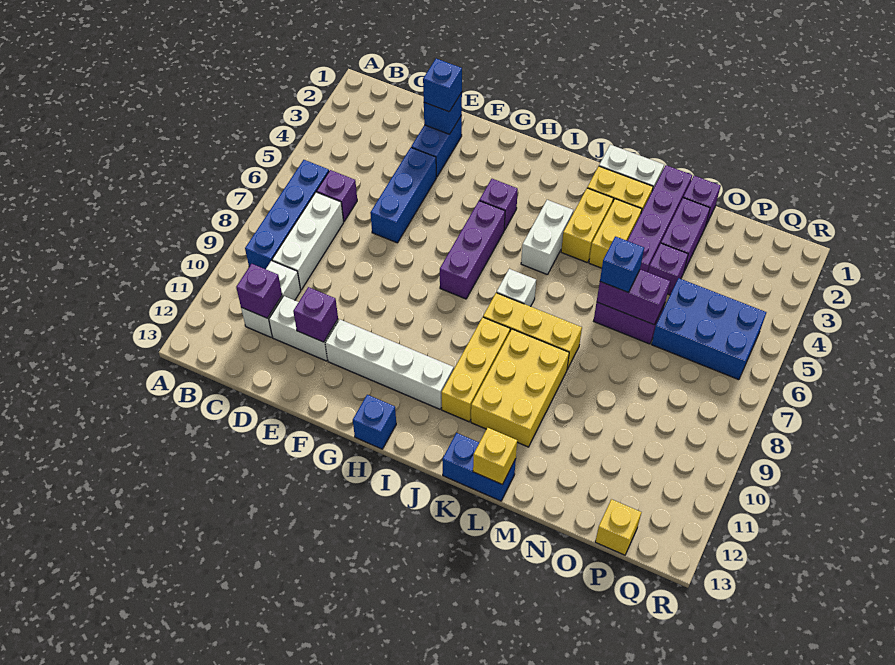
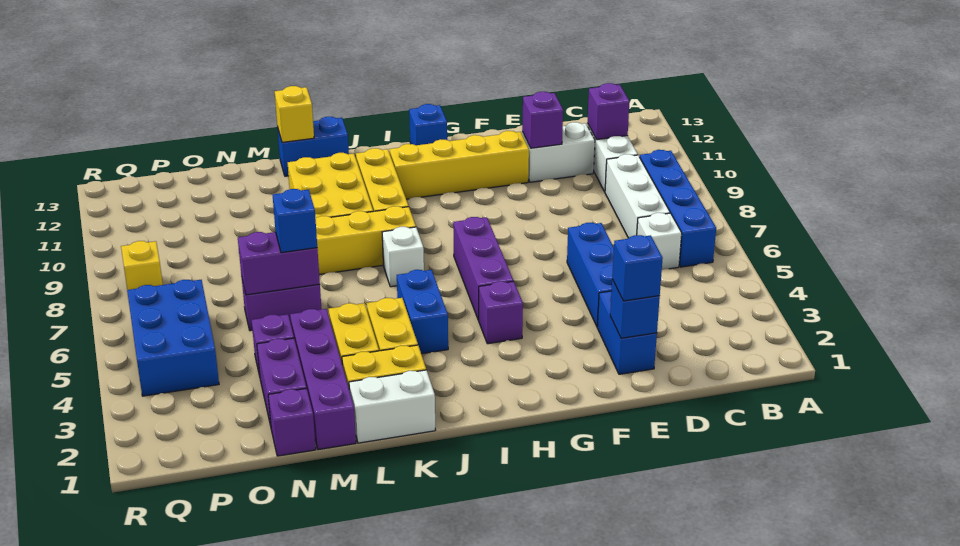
purple 1x1 brick [317,170,357,221] -> white 1x1 brick [637,213,682,270]
white 1x4 brick [325,320,454,409] -> yellow 1x4 brick [390,131,529,199]
white 1x2 brick [521,200,573,275] -> blue 1x2 brick [397,270,448,354]
blue 2x3 brick [651,278,766,380] -> blue 2x3 brick turned to [127,280,219,396]
yellow 1x1 brick [595,499,642,555] -> yellow 1x1 brick moved to [121,241,163,290]

